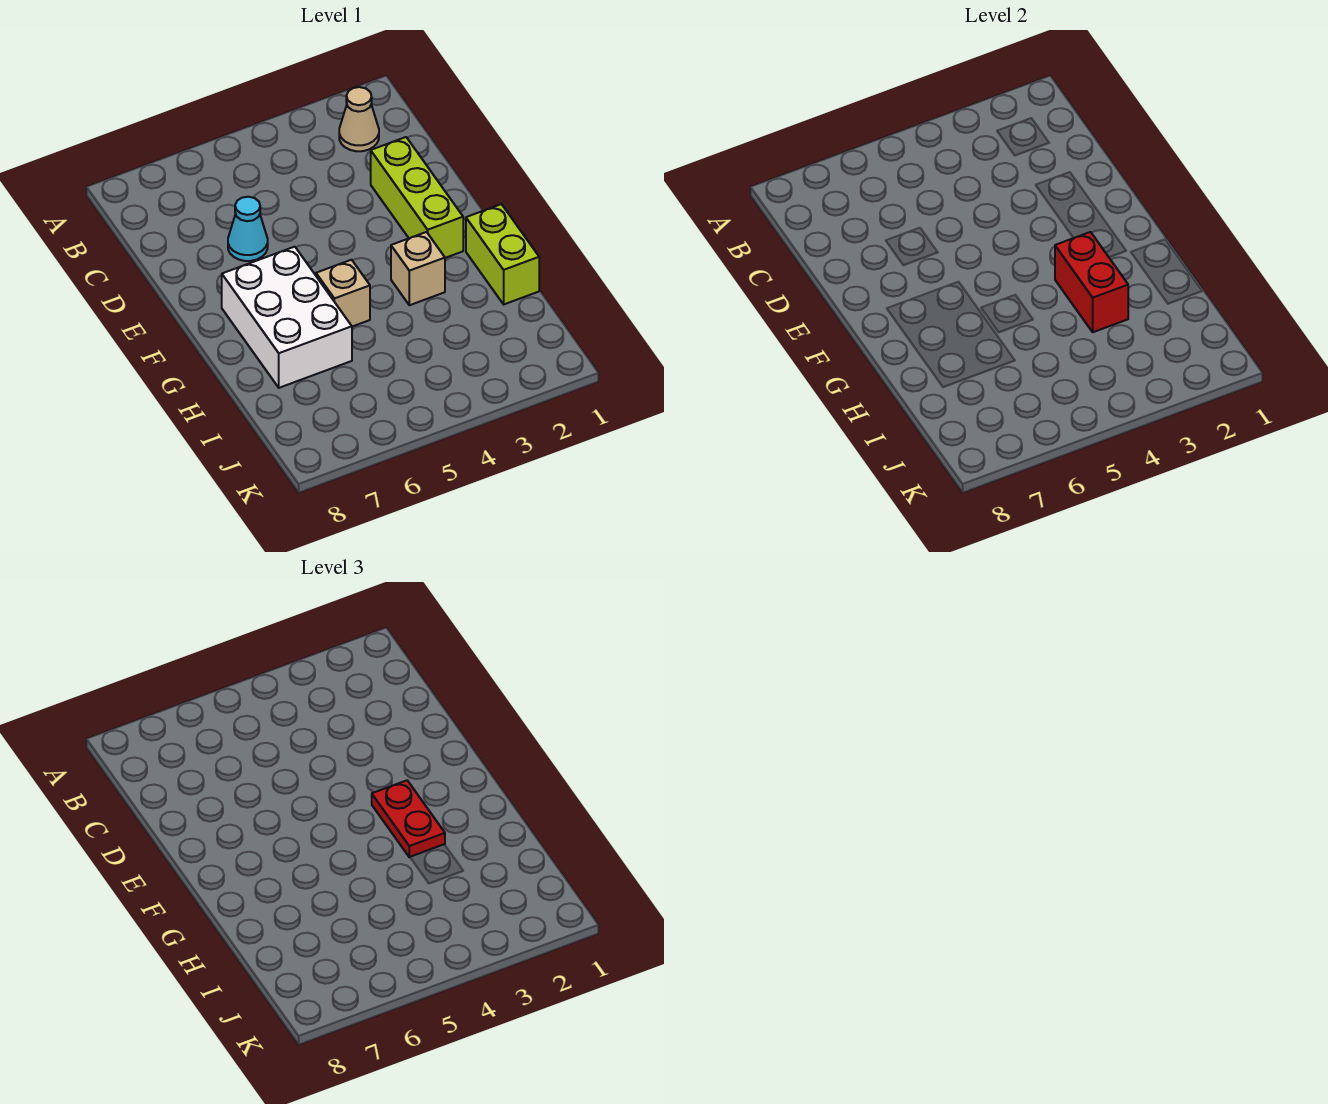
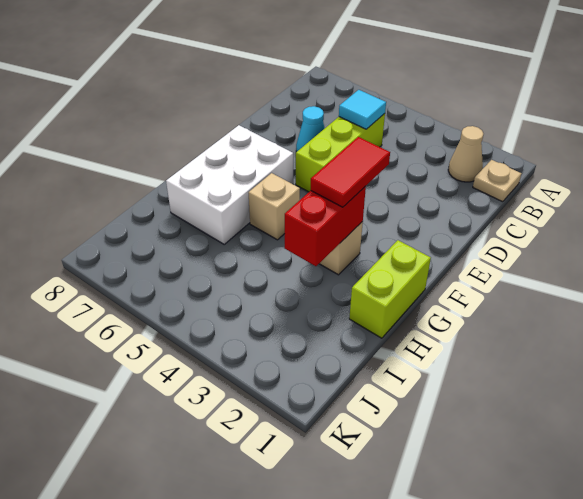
none -> tan 1x1 plate [473,160,522,202]
none -> cyan 1x1 tile [339,90,386,129]
lime 1x3 brick [371,137,463,258] -> lime 1x3 brick moved to [296,114,385,192]
red 1x2 plate [372,780,445,857] -> red 1x2 tile [311,137,390,207]

